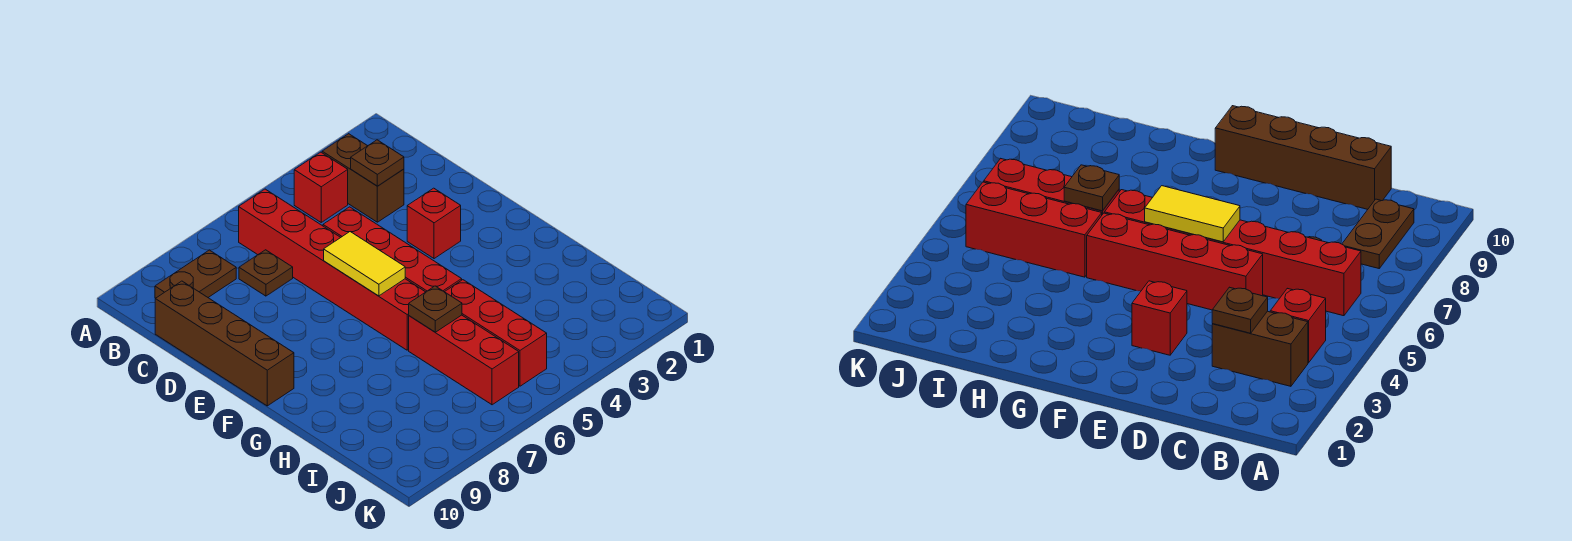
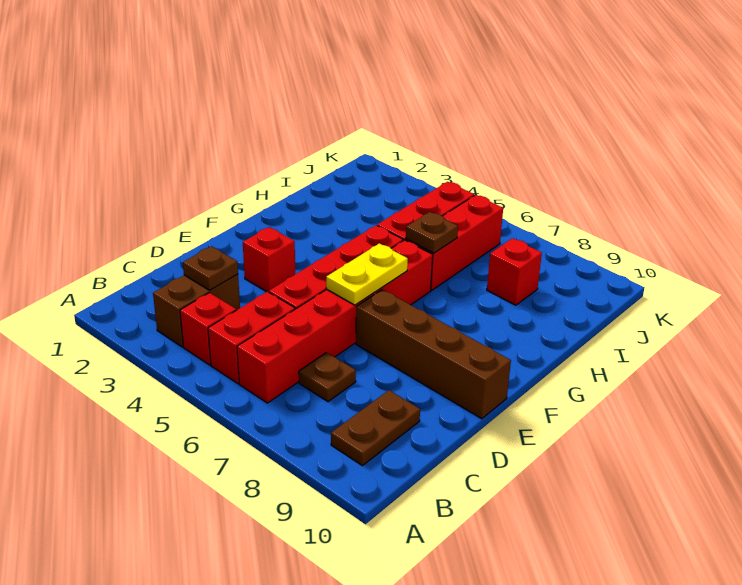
none -> red 1x2 brick [208,292,295,384]
brown 1x2 plate [155,250,236,298] -> brown 1x2 plate turned to [331,390,420,466]
brown 1x4 brick [155,281,294,406] -> brown 1x4 brick turned to [356,289,511,419]
yellow 1x2 tile [324,232,405,296] -> yellow 1x2 plate [326,243,408,305]
none -> red 1x1 brick [487,238,542,305]

